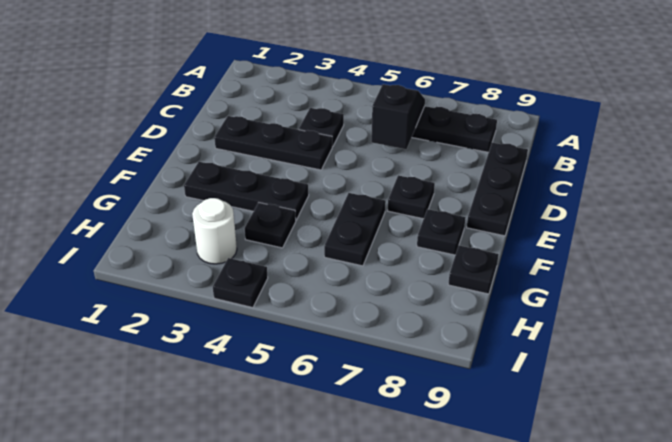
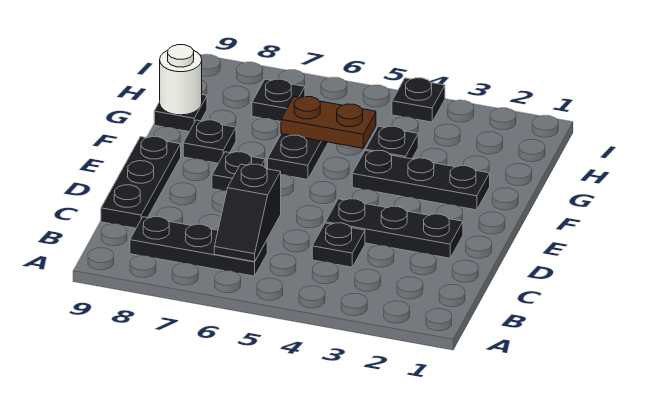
none -> brown 1x2 plate [281,97,376,148]
white 1x1 round brick [192,198,237,264] -> white 1x1 round brick moved to [160,45,202,115]
none -> black 1x1 plate [252,79,305,122]

